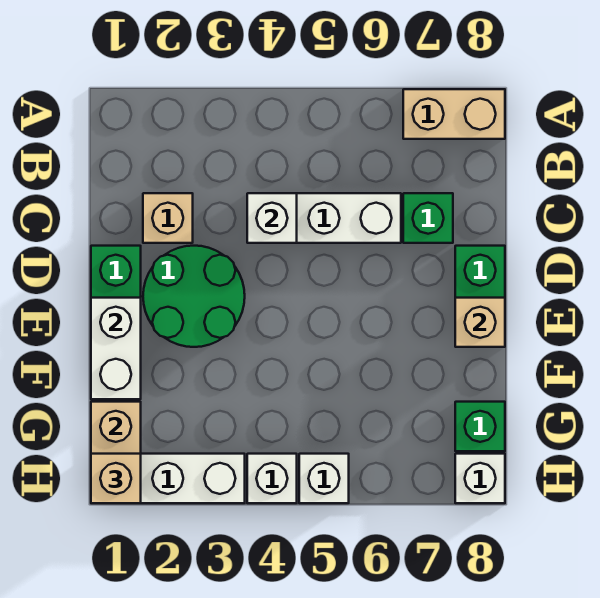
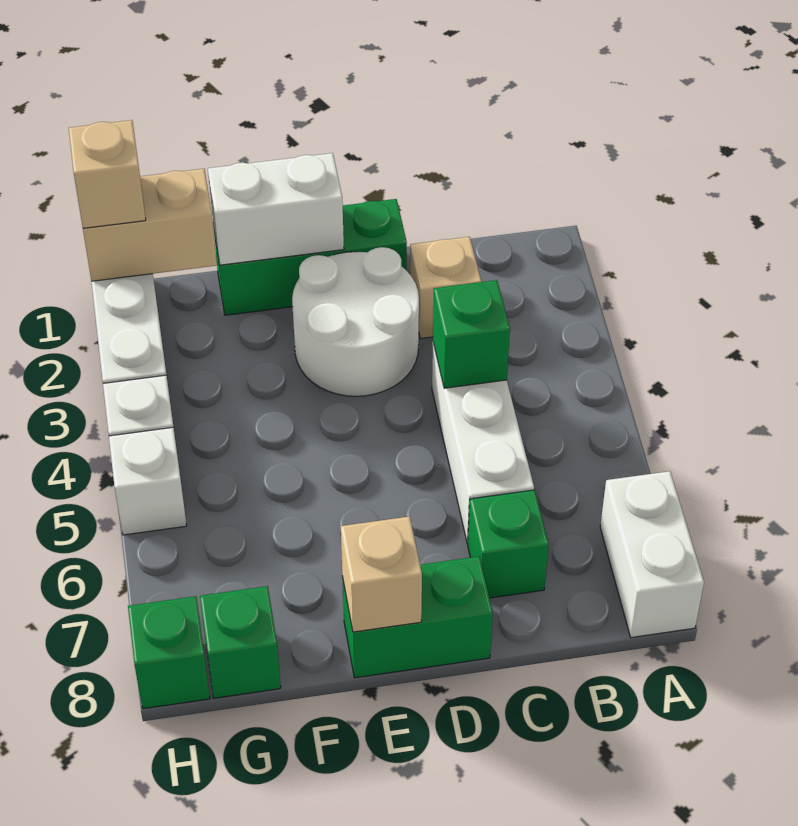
tan 1x2 brick [403,89,505,139] -> white 1x2 brick [600,471,704,638]
white 1x1 brick [247,193,297,243] -> green 1x1 brick [433,280,510,388]
green 2x2 round brick [143,246,245,347] -> white 2x2 round brick [292,247,419,396]
white 1x1 brick [455,454,505,503] -> green 1x1 brick [128,596,210,709]

